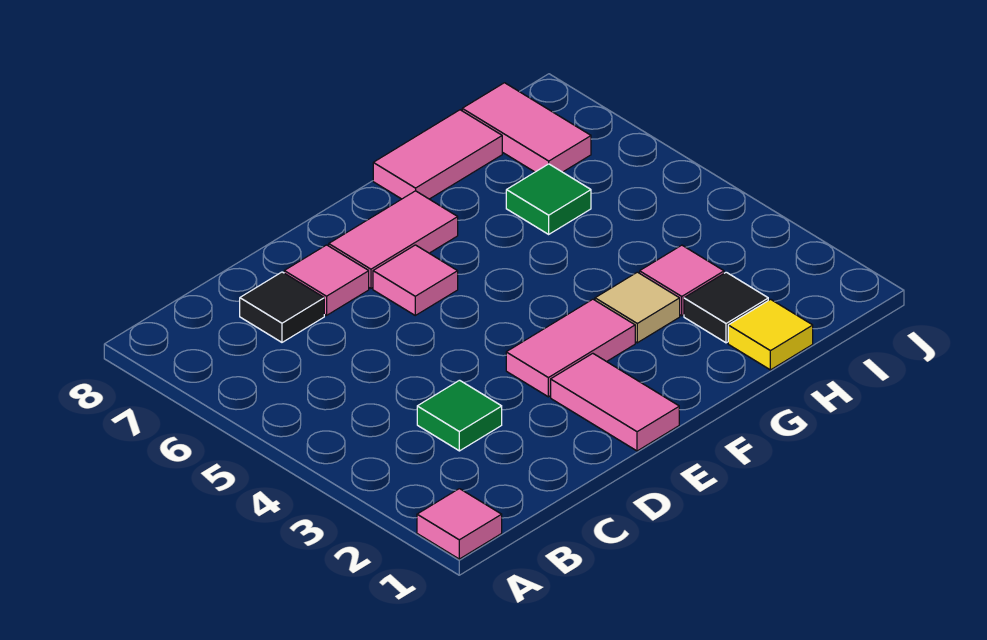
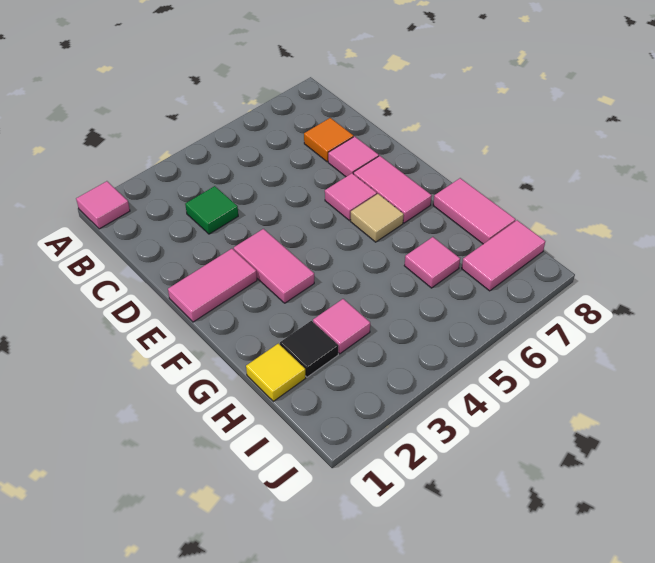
black 1x1 tile [240,272,324,342] -> orange 1x1 tile [304,118,354,162]
tan 1x1 tile [595,272,680,343] -> tan 1x1 tile moved to [350,194,404,242]
green 1x1 tile [506,164,591,234] -> pink 1x1 tile [404,237,460,288]

